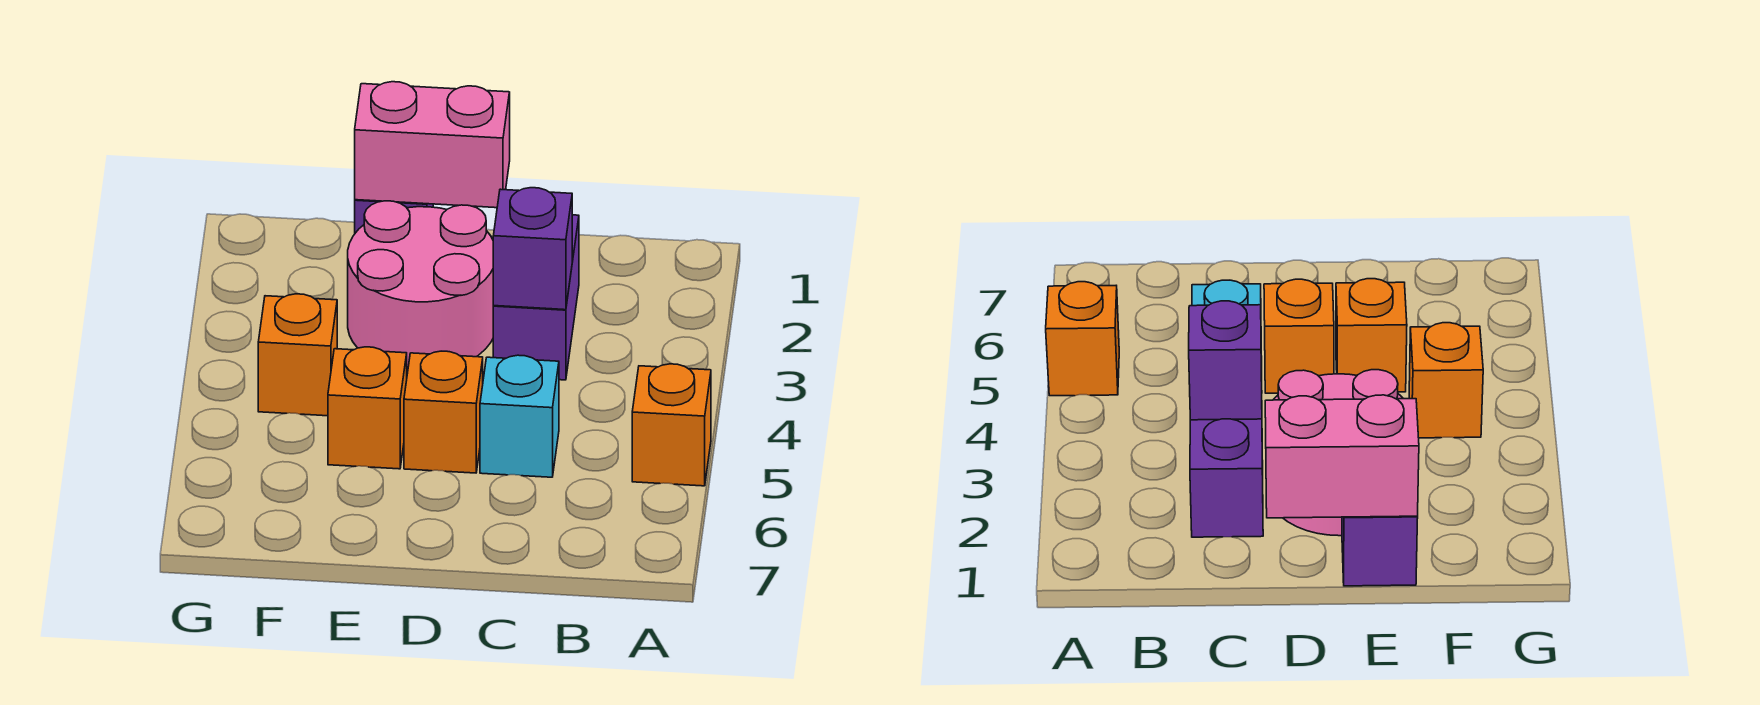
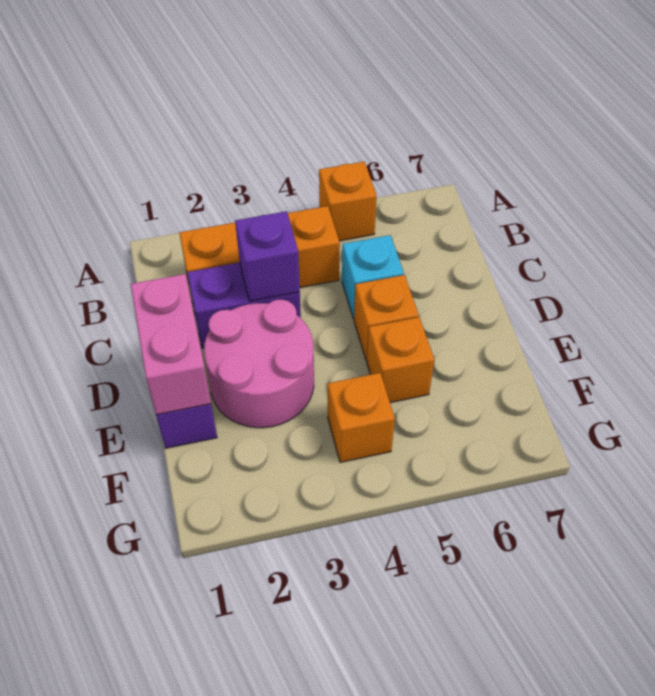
none -> orange 1x3 brick [179,206,340,291]

